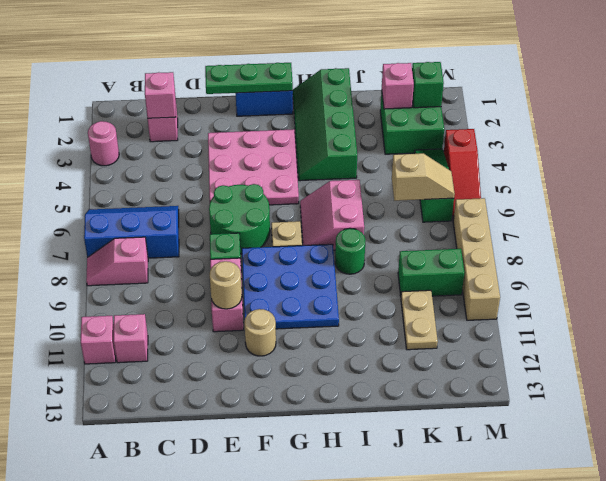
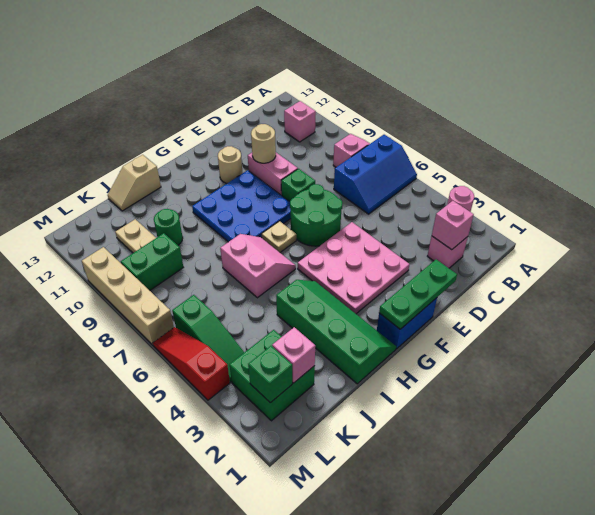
pink 1x1 brick [81,316,116,364] -> none
green 1x1 round brick [335,228,366,274] -> green 1x1 round brick moved to [154,209,183,245]
tan 1x2 slope [392,153,455,201] -> tan 1x2 slope moved to [108,155,161,211]

